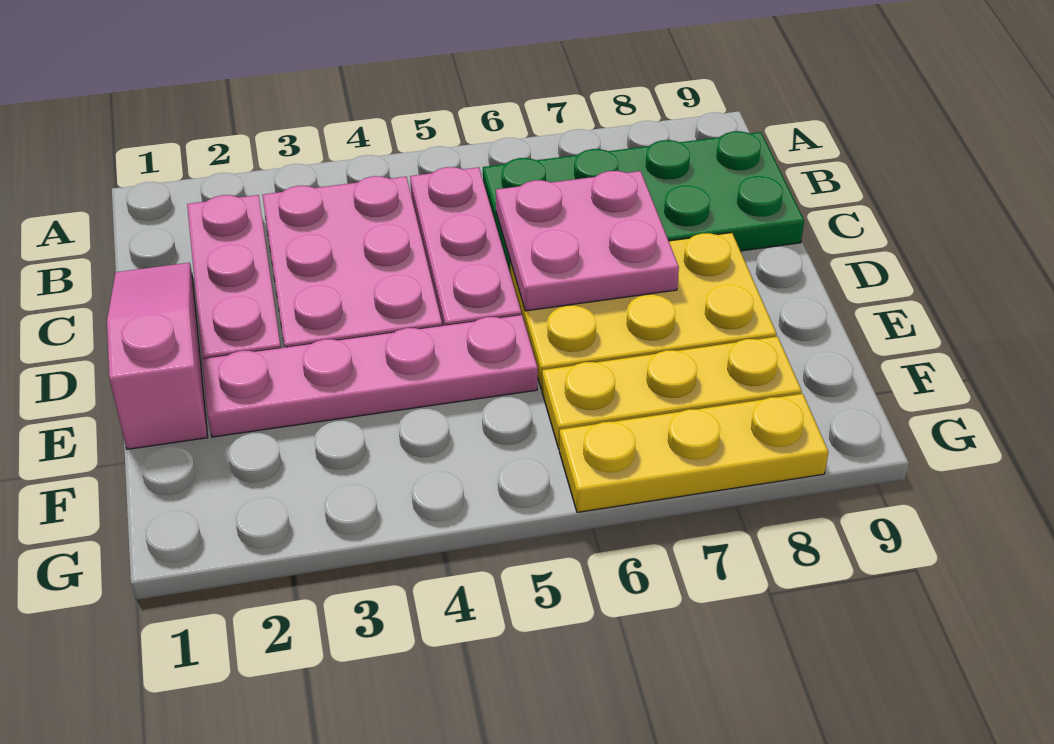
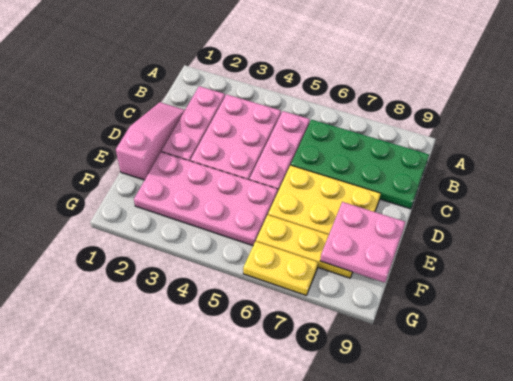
pink 2x2 plate [496,171,679,311] -> pink 2x2 plate moved to [320,202,405,283]
pink 1x4 plate [202,315,538,437] -> pink 2x4 plate [134,152,278,246]
yellow 1x3 plate [559,394,828,512] -> yellow 1x2 plate [243,241,318,295]

